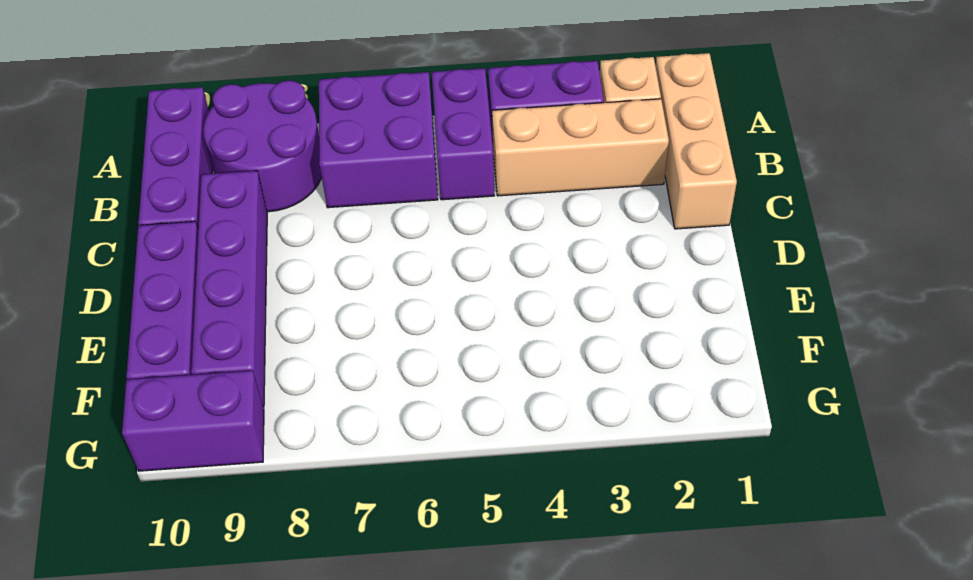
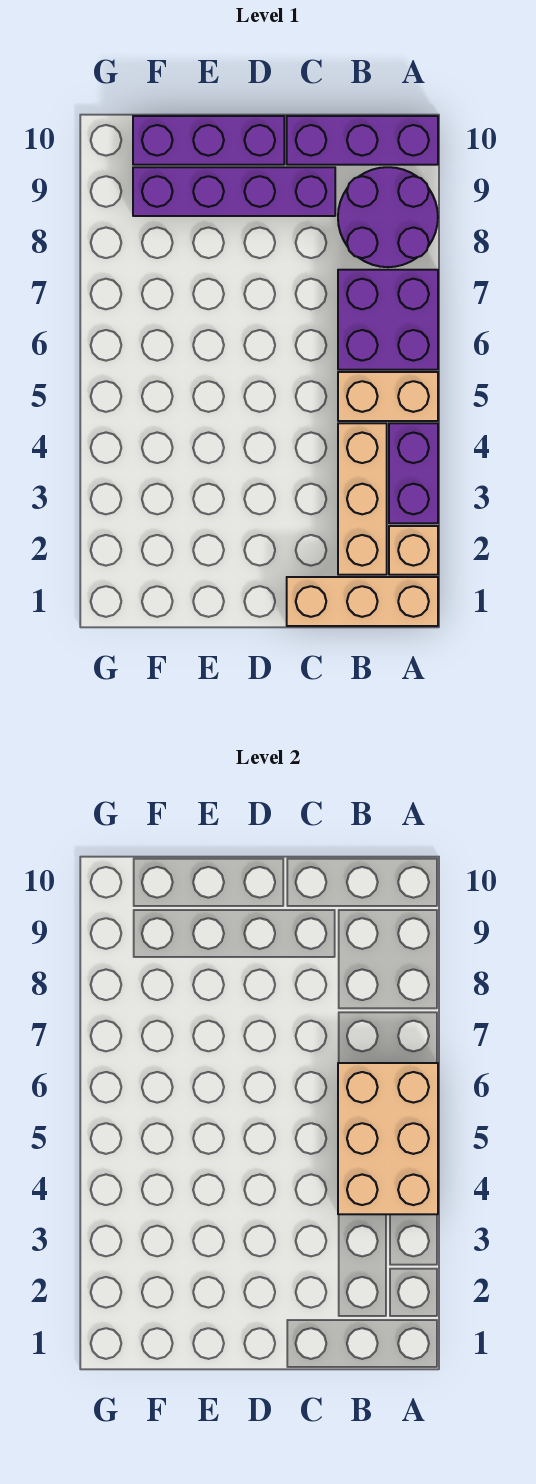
none -> tan 2x3 brick [338,1063,438,1214]
purple 1x2 brick [432,68,494,200] -> tan 1x2 brick [338,372,438,421]
purple 1x2 brick [122,371,264,471] -> none

